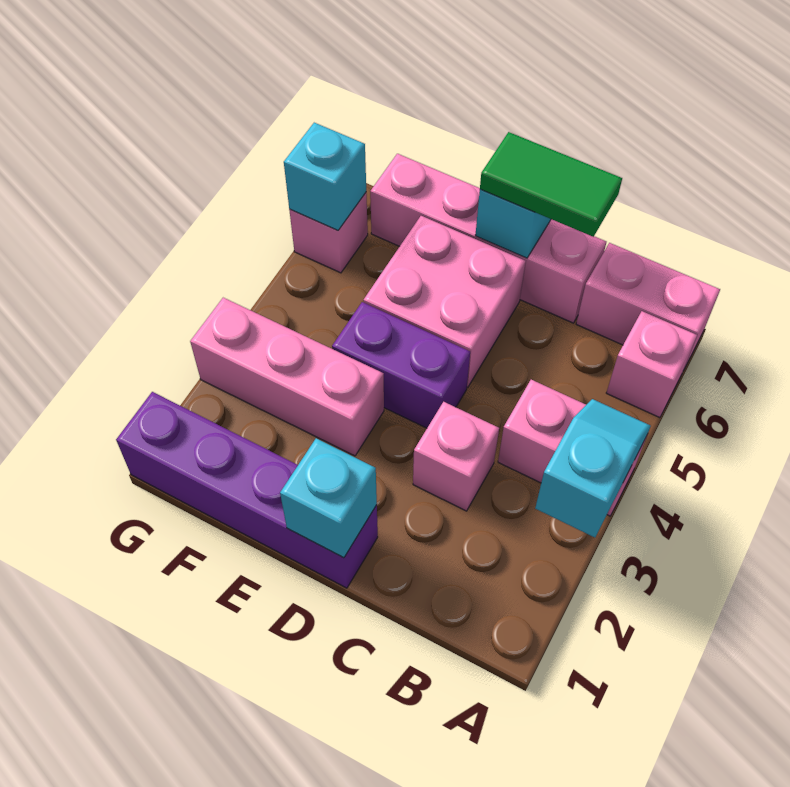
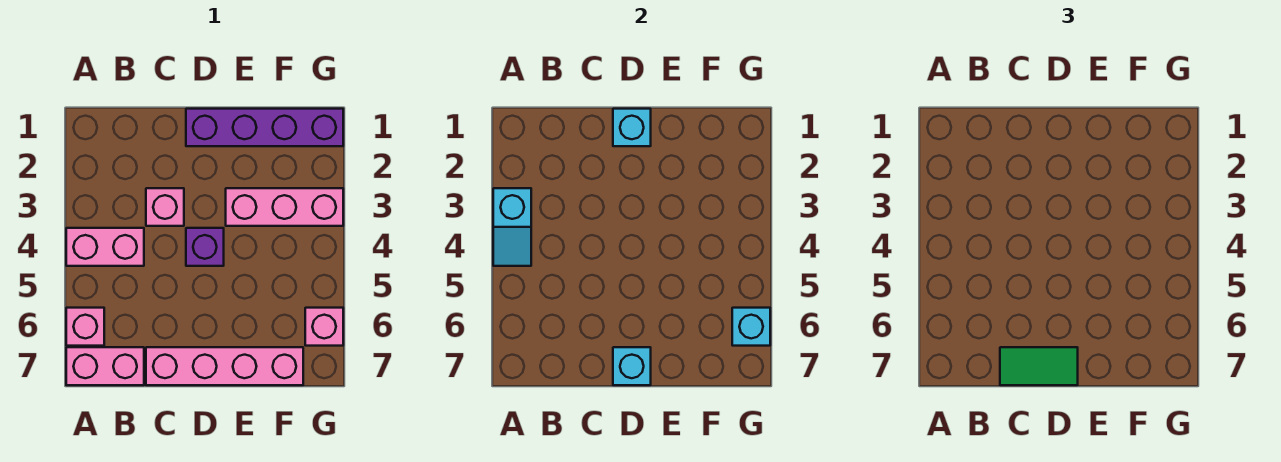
purple 1x2 brick [332,302,470,428] -> purple 1x1 brick [186,228,224,266]
pink 2x2 brick [363,216,526,387] -> none

